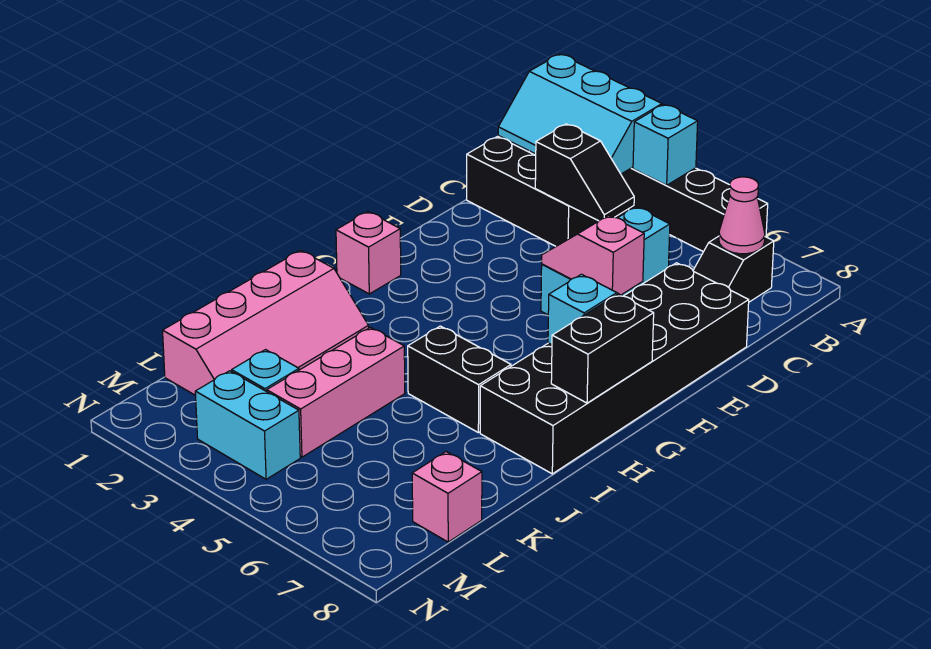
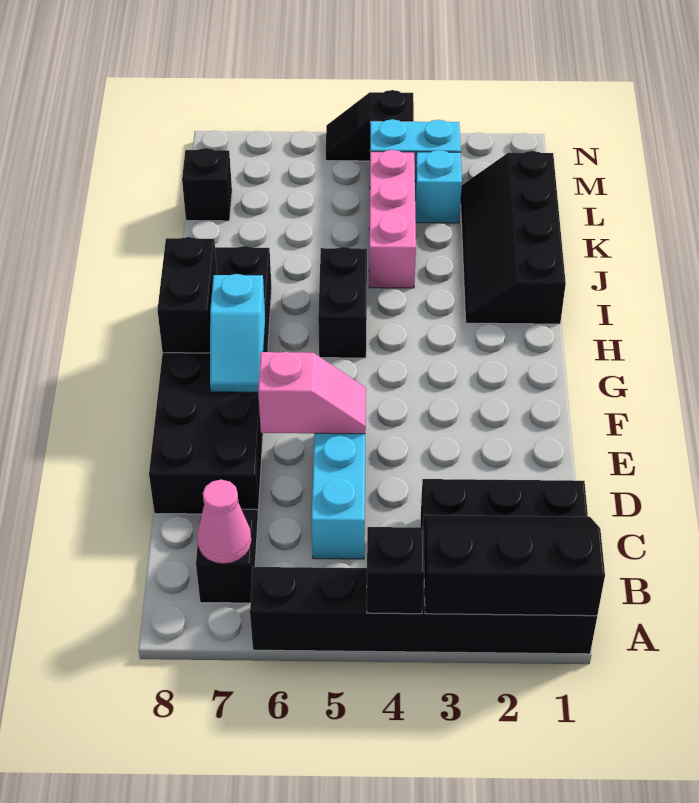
cyan 2x3 slope [498,54,662,174] -> black 2x3 slope [423,515,605,616]
cyan 1x1 brick [633,105,698,185] -> black 1x1 brick [367,527,424,614]
black 1x2 slope [535,124,634,221] -> black 1x2 slope moved to [326,90,414,161]
pink 1x1 brick [336,212,401,294] -> none
pink 2x4 slope [163,250,369,396] -> black 2x4 slope [461,151,566,324]
black 1x2 brick [408,326,511,433] -> black 1x2 brick turned to [318,247,367,358]
pink 1x1 brick [412,452,482,542] -> black 1x1 brick [182,148,232,221]

